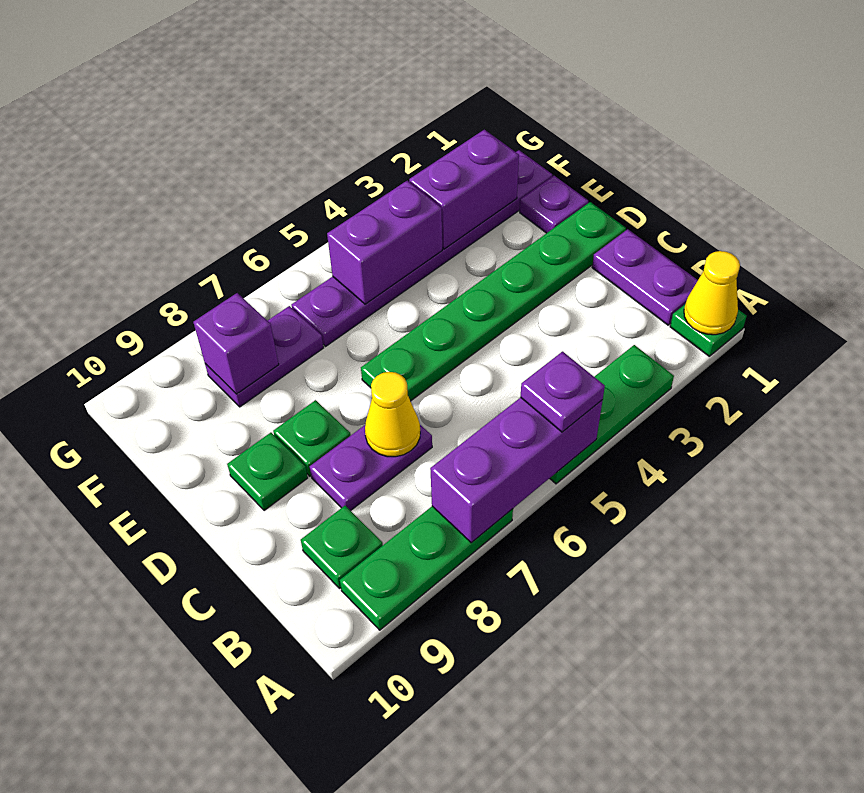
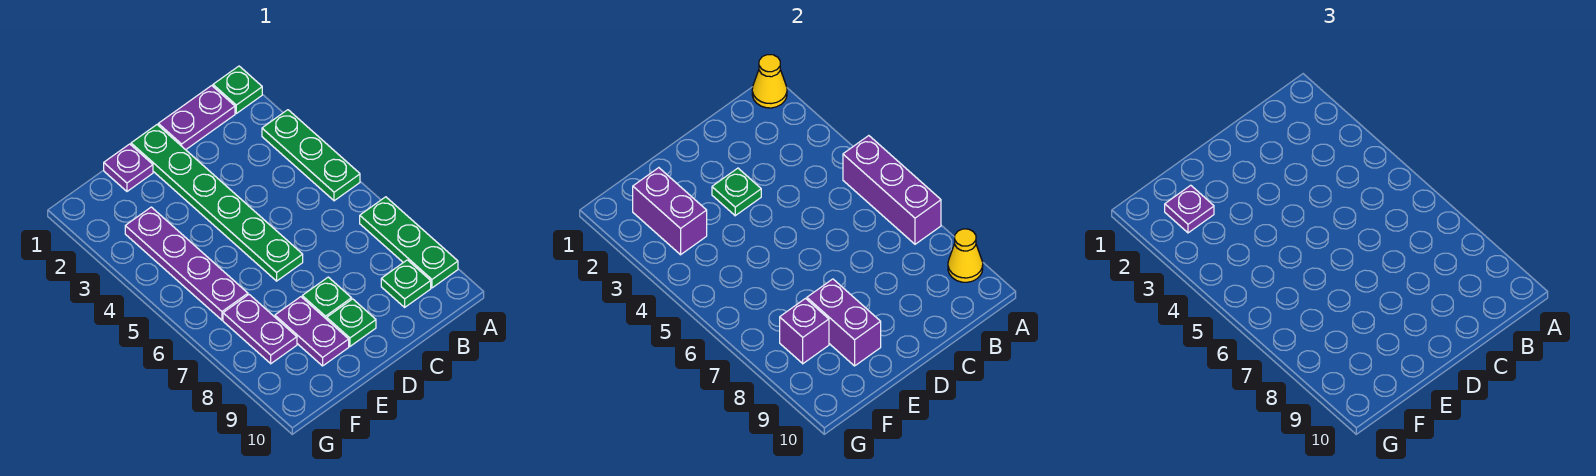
purple 1x1 plate [521,352,605,432] -> purple 1x1 plate moved to [1165,185,1214,233]
purple 1x2 plate [310,425,432,511] -> purple 1x2 plate moved to [275,297,349,366]
yellow 1x1 cone [365,372,420,457] -> yellow 1x1 cone moved to [948,229,983,282]
none -> green 1x1 plate [712,168,761,216]
purple 1x6 plate [291,150,552,346] -> purple 1x4 plate [125,207,248,320]
purple 1x2 brick [327,181,442,304] -> purple 1x2 brick moved to [807,279,881,366]

